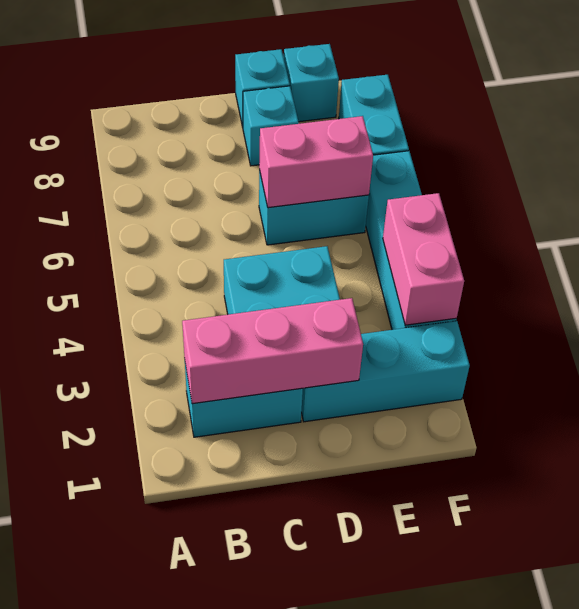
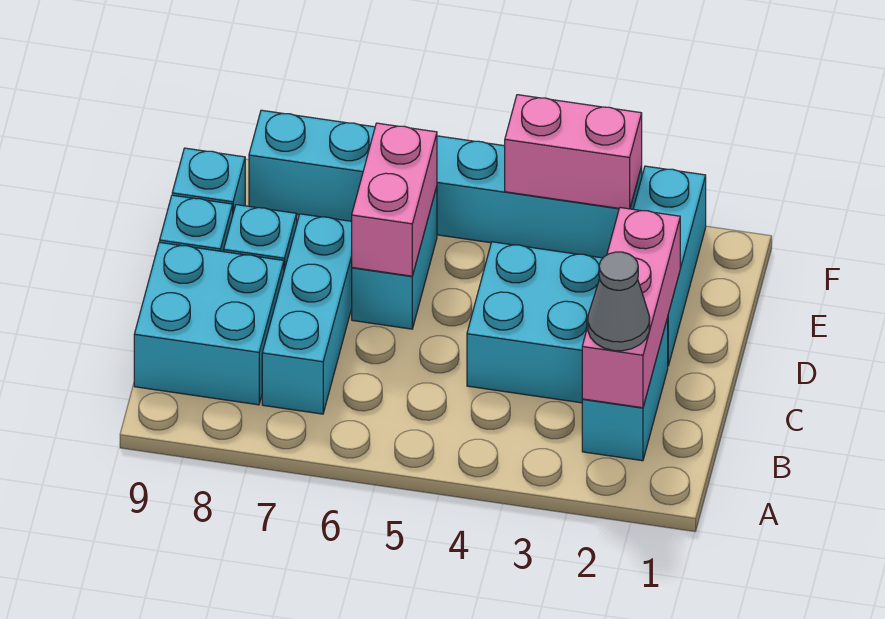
none -> grey 1x1 cone [588,252,650,351]
none -> cyan 1x3 brick [262,214,352,414]
none -> cyan 2x2 brick [134,242,284,405]

